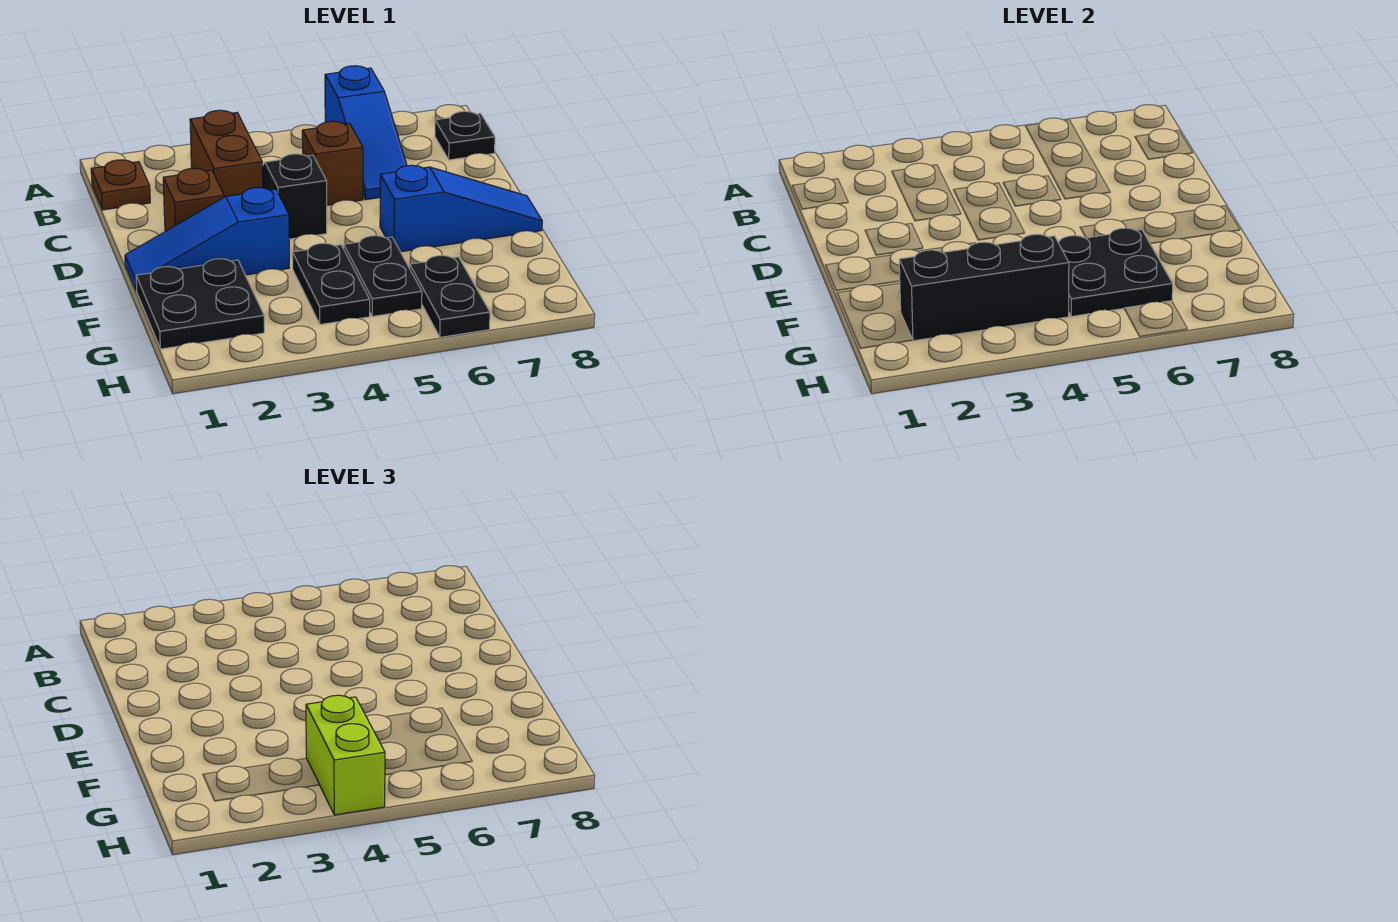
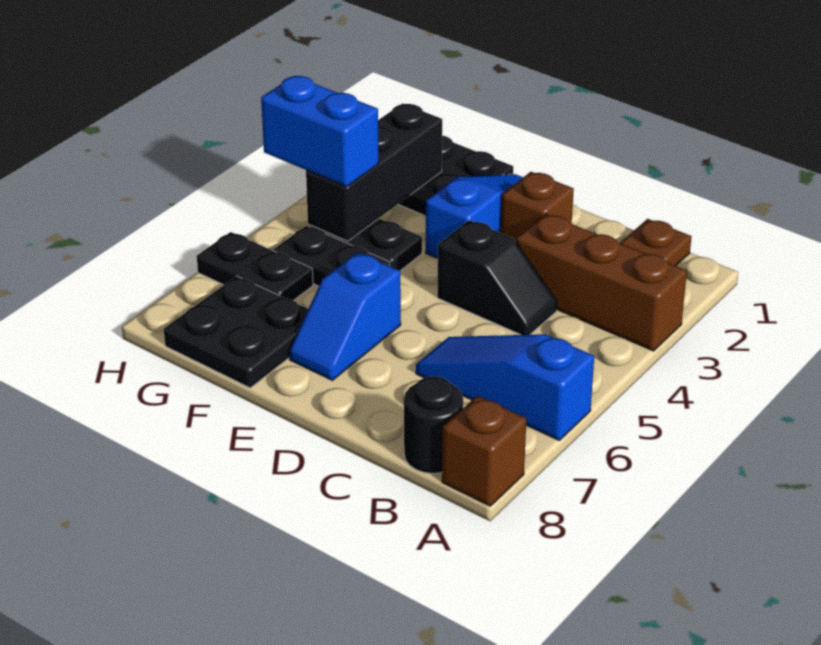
brown 1x2 brick [190,110,263,197] -> brown 1x3 brick [516,214,687,351]
black 1x1 plate [435,111,495,160] -> black 1x1 round brick [404,376,463,474]
brown 1x1 brick [302,121,363,205] -> brown 1x1 brick moved to [442,396,526,506]
blue 1x3 slope [380,165,542,252] -> blue 1x2 slope [289,252,401,380]
black 2x2 plate [1058,228,1173,316] -> black 2x2 plate moved to [164,276,308,388]
lime 1x2 brick [306,695,385,815] -> blue 1x2 brick [261,76,379,187]

